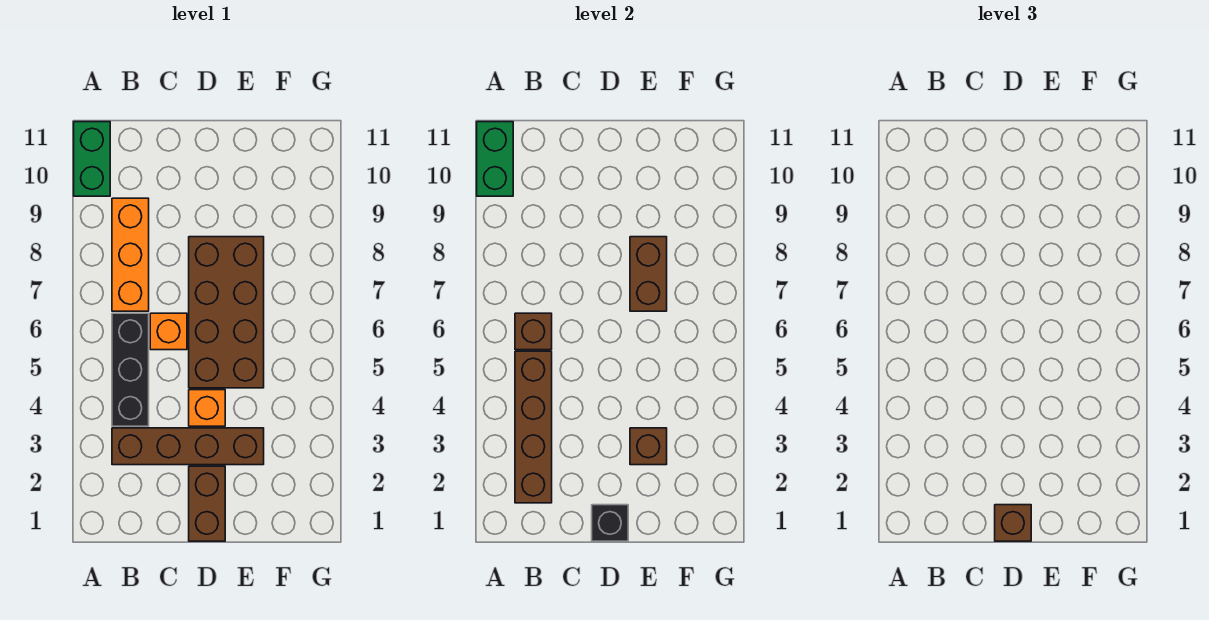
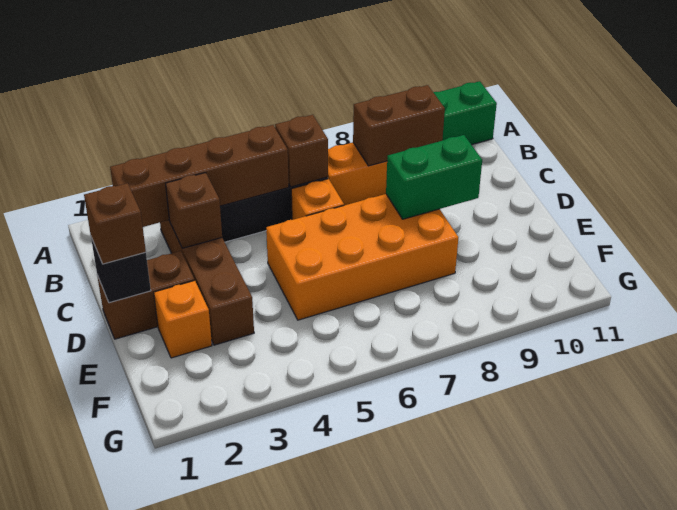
green 1x2 brick [477,122,513,196] -> green 1x2 brick moved to [386,135,482,219]
orange 1x1 brick [189,390,225,426] -> orange 1x1 brick moved to [154,280,212,358]
brown 2x4 brick [189,237,264,388] -> orange 2x4 brick [266,194,458,320]
brown 1x1 brick [630,428,667,465] -> brown 1x1 brick moved to [166,173,222,248]
brown 1x2 brick [630,237,667,311] -> brown 1x2 brick moved to [353,85,445,166]

